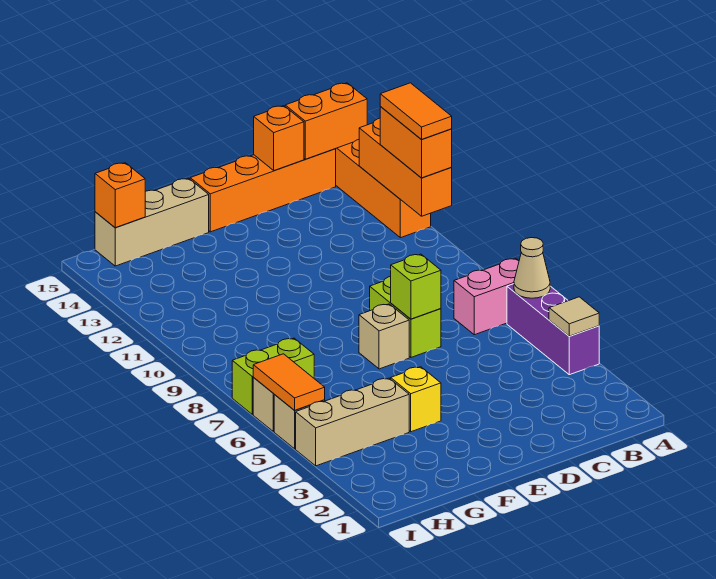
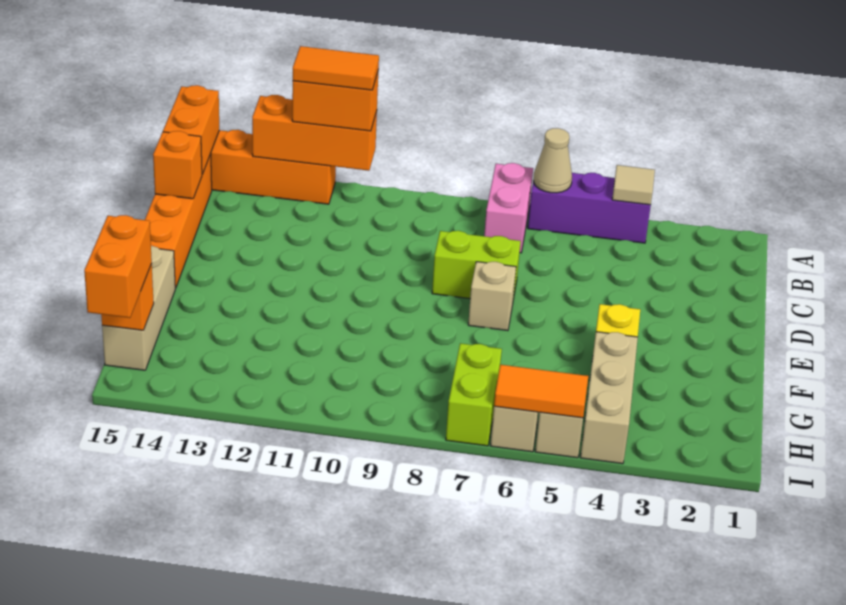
lime 1x1 brick [391,254,441,319] -> none
none -> orange 1x2 brick [84,215,152,318]

